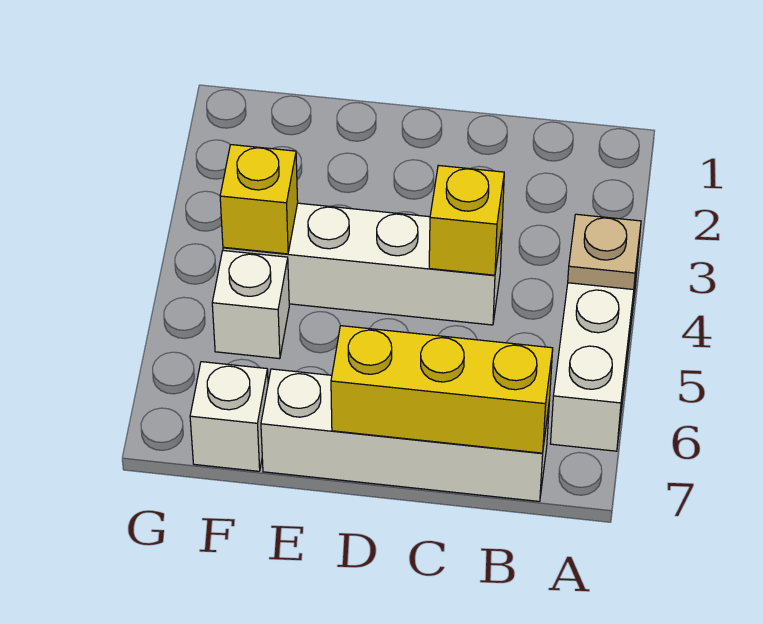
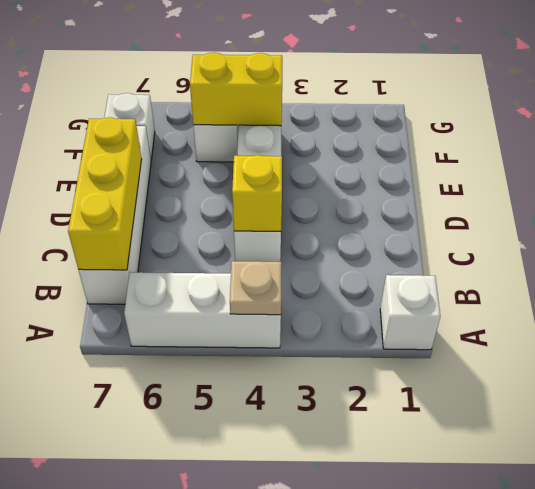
none -> white 1x1 brick [380,275,440,350]
yellow 1x1 brick [220,145,298,254] -> yellow 1x2 brick [190,53,282,126]

